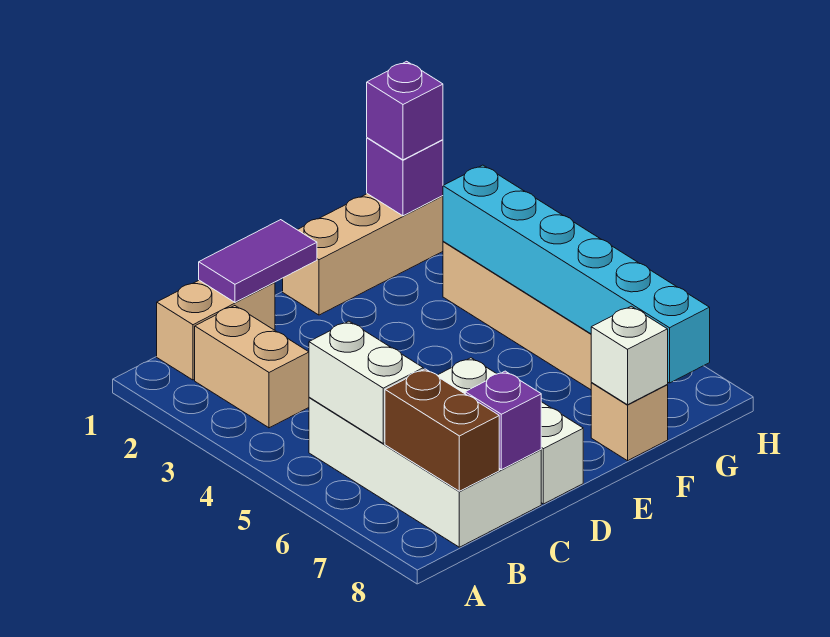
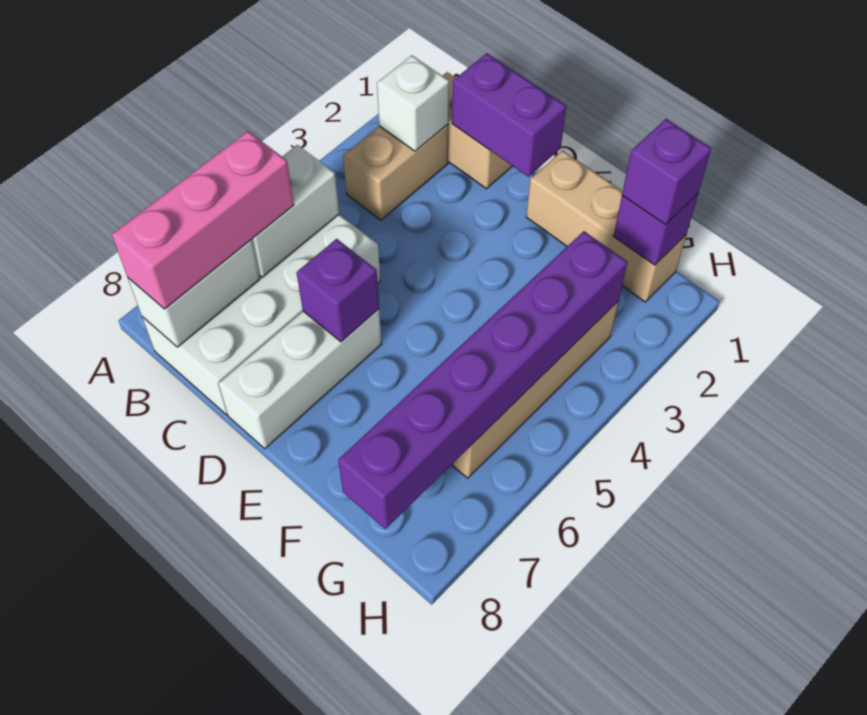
none -> pink 1x3 brick [112,131,294,309]
brown 1x2 brick [385,369,499,491] -> white 1x2 brick [128,239,260,347]
purple 1x2 tile [199,220,317,302] -> purple 1x2 brick [452,53,566,177]
purple 1x1 brick [465,371,541,470] -> purple 1x1 brick moved to [297,239,379,342]
tan 1x1 brick [591,383,668,461] -> none
white 1x1 brick [591,306,668,405] -> white 1x1 brick moved to [377,56,449,151]
cyan 1x6 brick [443,165,710,383] -> purple 1x6 brick [338,231,627,529]

